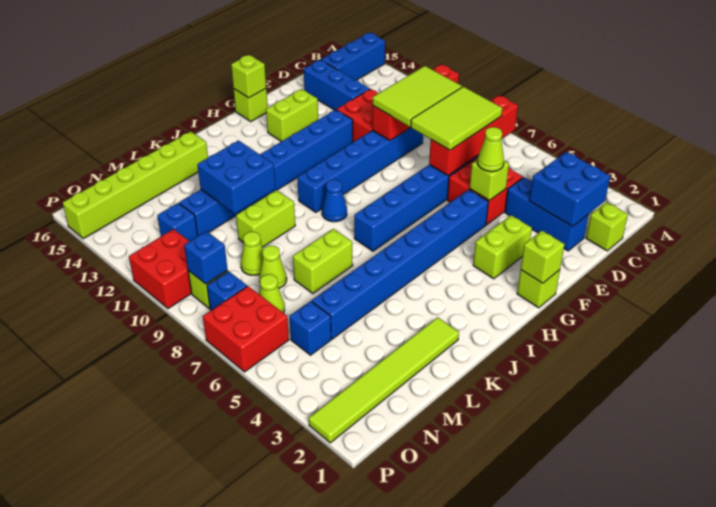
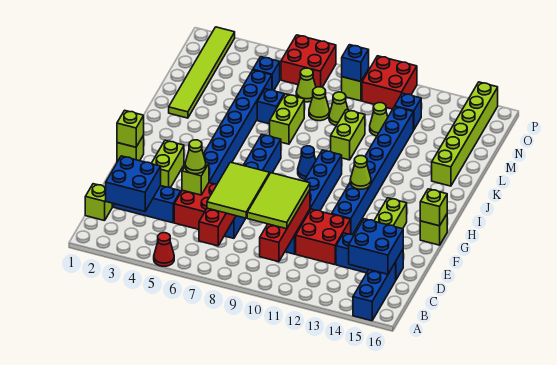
none -> red 1x1 cone [154,233,174,266]
none -> lime 1x1 cone [350,156,371,189]
blue 2x2 brick [197,141,276,214] -> blue 2x2 brick moved to [349,219,403,274]
none -> lime 1x1 cone [370,103,388,136]
blue 1x1 brick [207,271,247,310] -> blue 1x1 brick moved to [257,89,284,124]

